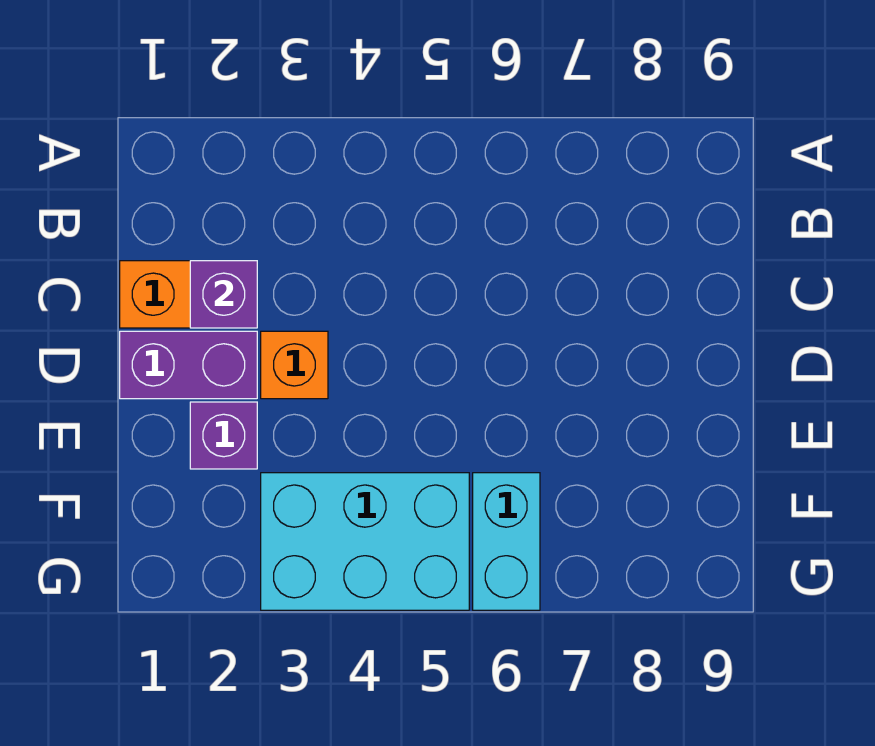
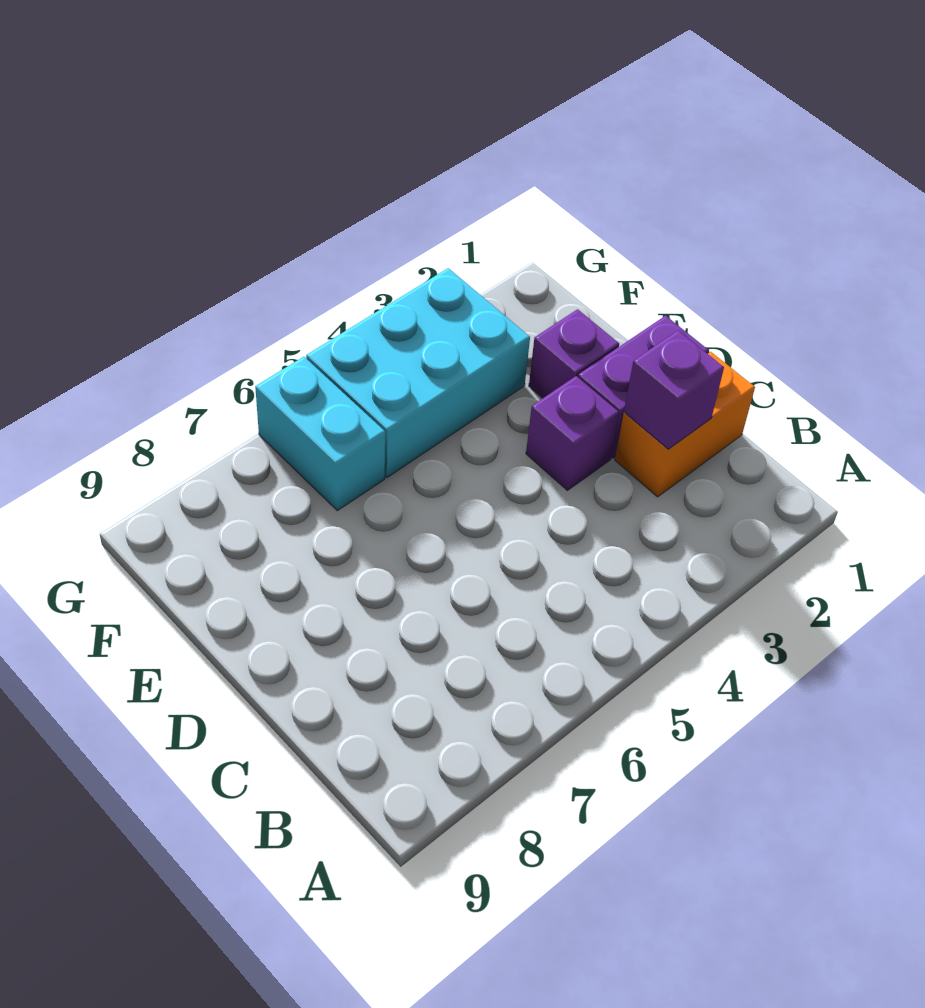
orange 1x1 brick [261,331,328,399] -> purple 1x1 brick [526,376,619,490]

